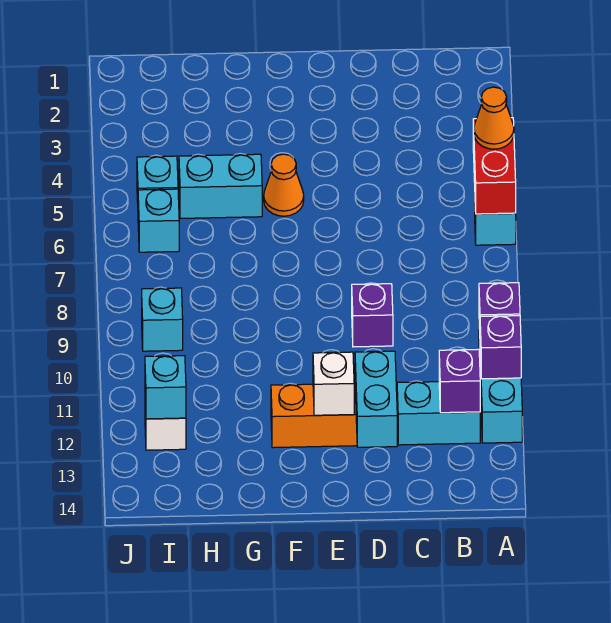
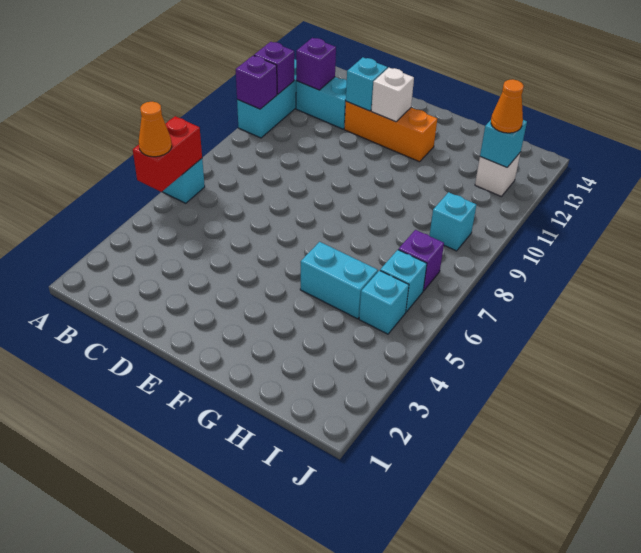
purple 1x1 brick [352,284,393,347] -> purple 1x1 brick moved to [398,230,444,291]
cyan 1x2 brick [355,351,397,447] -> cyan 1x1 brick [346,57,387,111]
orange 1x1 cone [264,154,304,216] -> orange 1x1 cone moved to [491,79,524,133]

